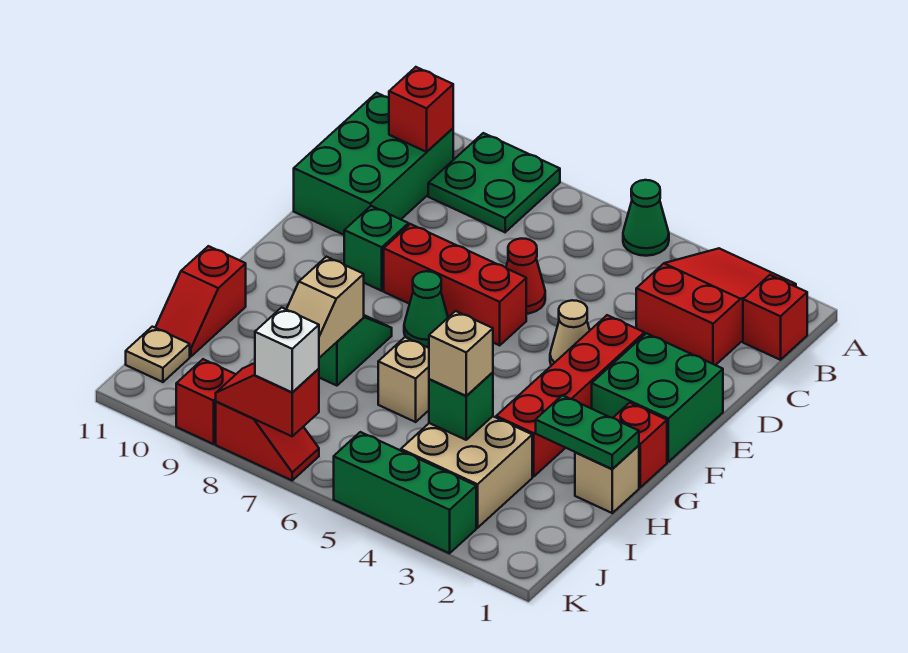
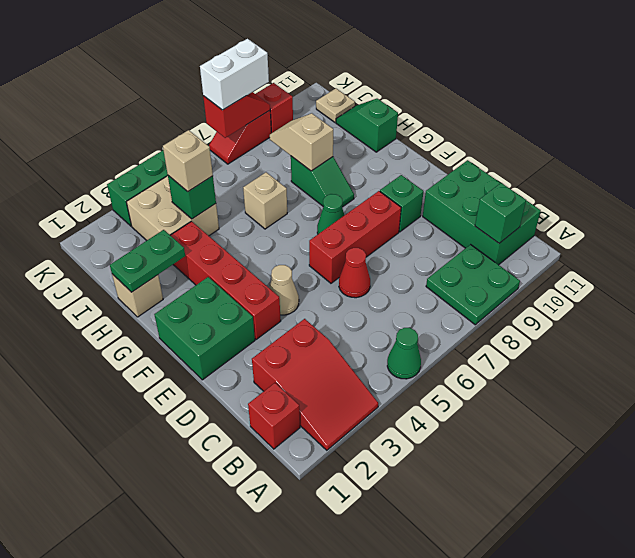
red 1x1 brick [389,67,453,152] -> green 1x1 brick [475,183,526,243]
red 1x1 brick [613,403,667,487] -> none
red 1x2 slope [155,246,246,357] -> green 1x2 slope [336,99,398,152]
white 1x1 brick [255,307,319,392] -> white 1x2 brick [200,39,269,110]

